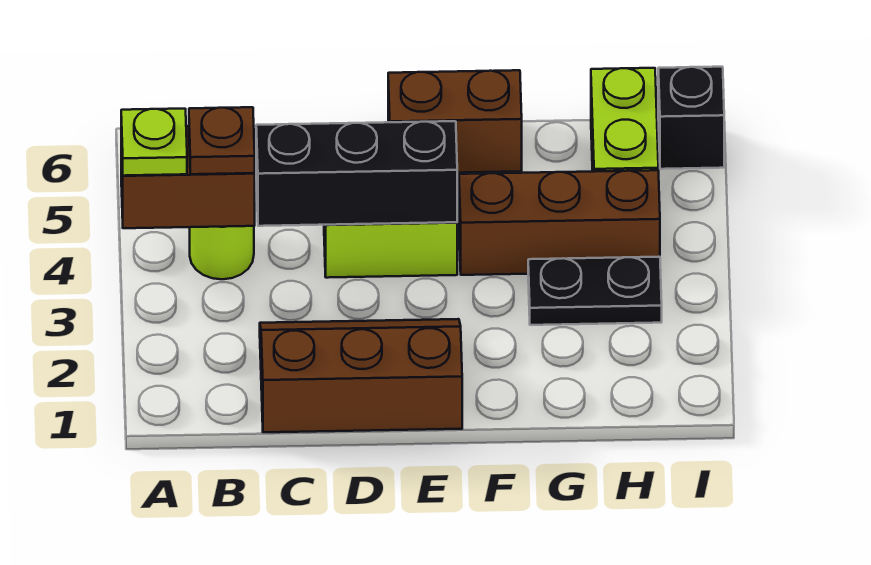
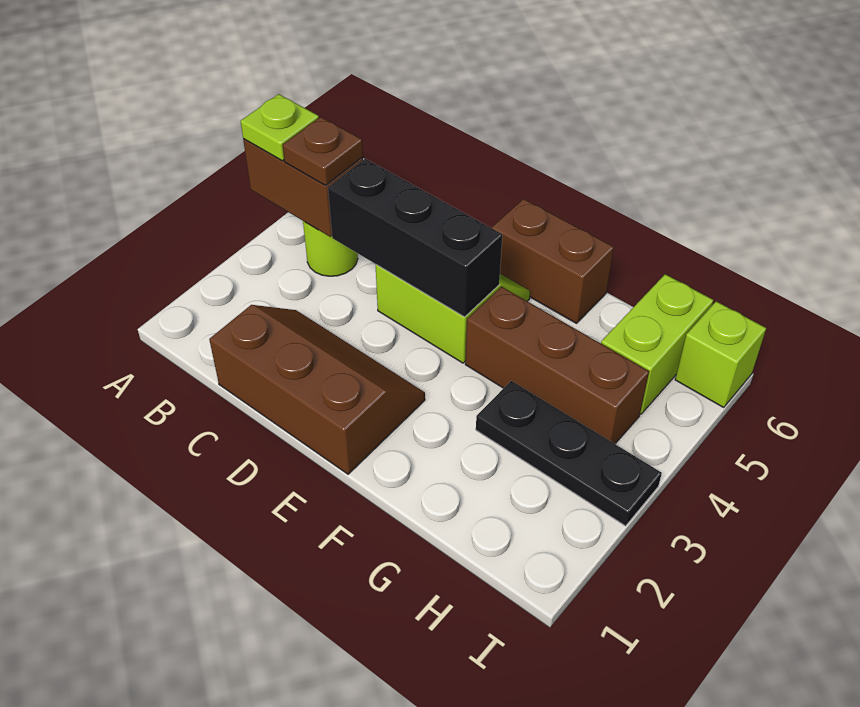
black 1x2 plate [528,257,662,325] -> black 1x3 plate [476,381,662,526]
black 1x1 brick [658,67,724,169] -> lime 1x1 brick [675,301,766,408]

